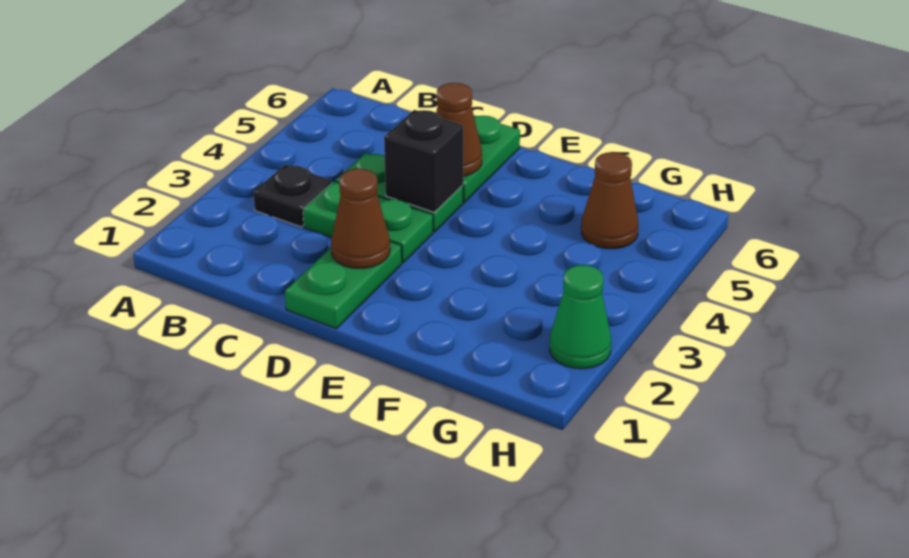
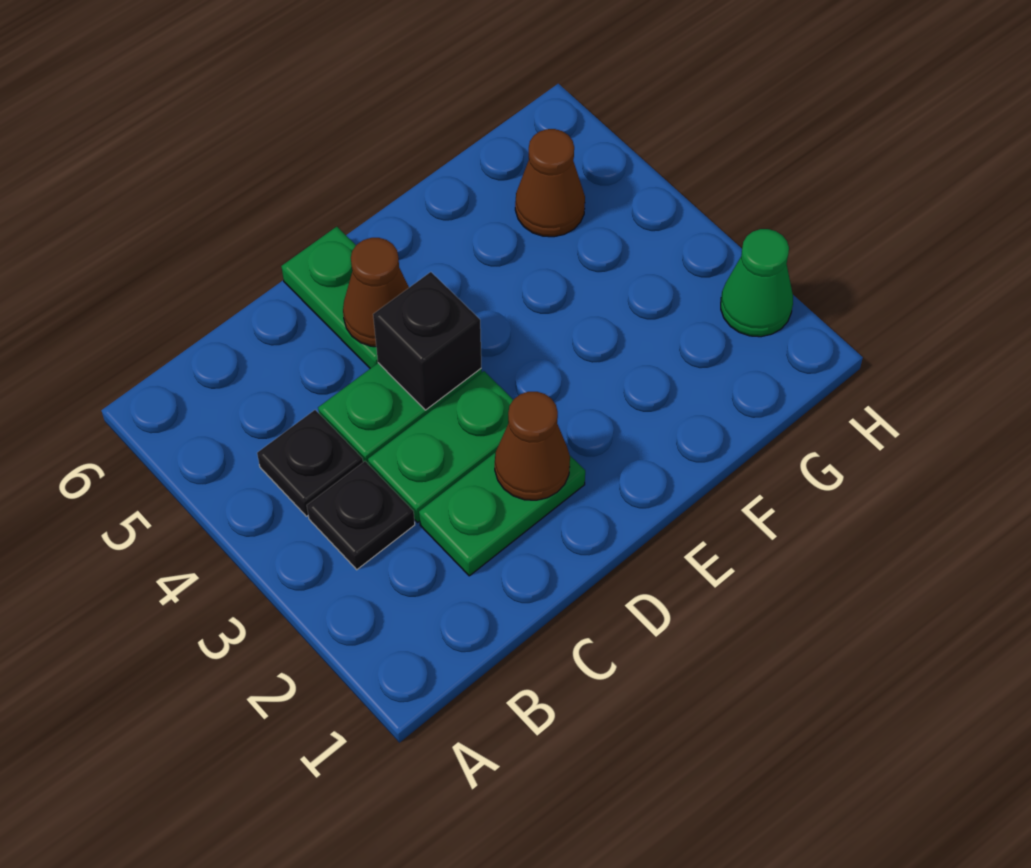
none -> black 1x1 plate [257,410,363,516]
green 1x2 plate [285,242,402,329] -> green 1x2 plate turned to [419,453,585,576]

